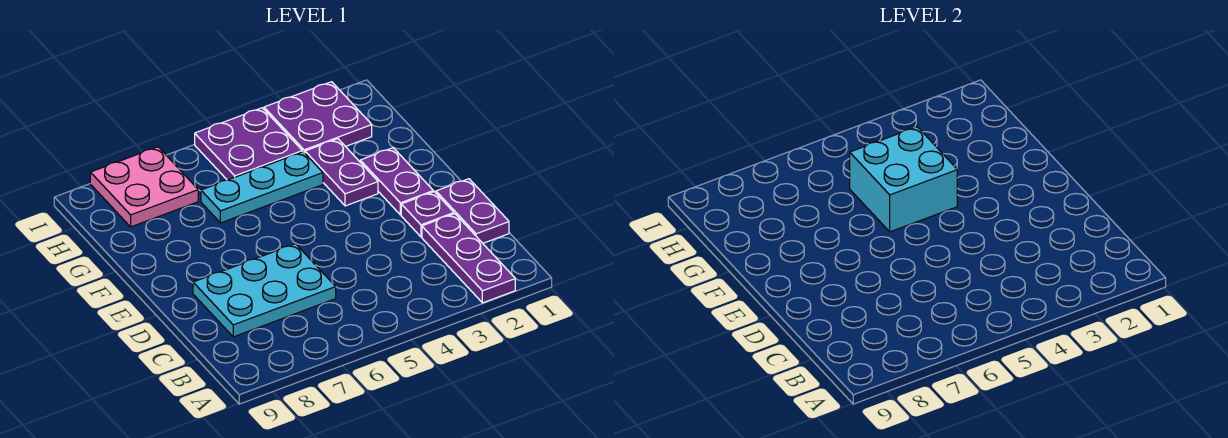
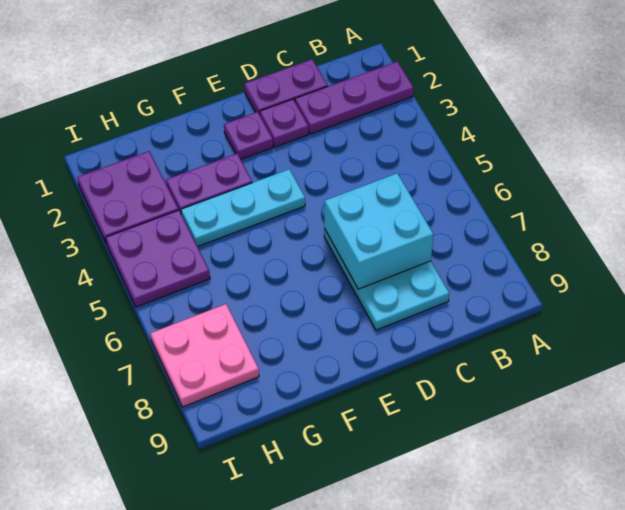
purple 1x2 plate [360,148,433,215] -> purple 1x1 plate [224,112,273,159]
cyan 2x2 brick [850,127,957,232] -> cyan 2x2 brick moved to [324,173,433,289]
cyan 1x3 plate [201,152,323,223] -> cyan 1x3 plate turned to [181,169,305,247]

